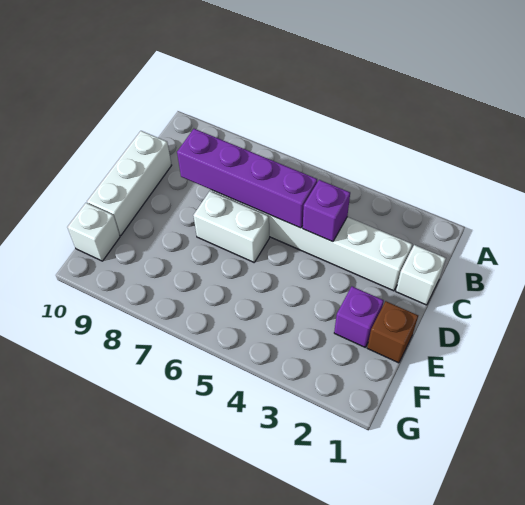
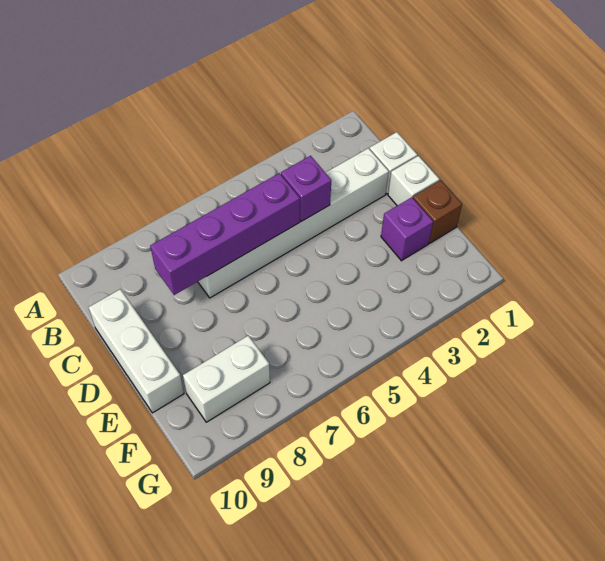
white 1x2 brick [193,191,269,262] -> white 1x2 brick moved to [183,336,270,422]
white 1x1 brick [67,203,120,261] -> white 1x1 brick moved to [388,156,439,206]

